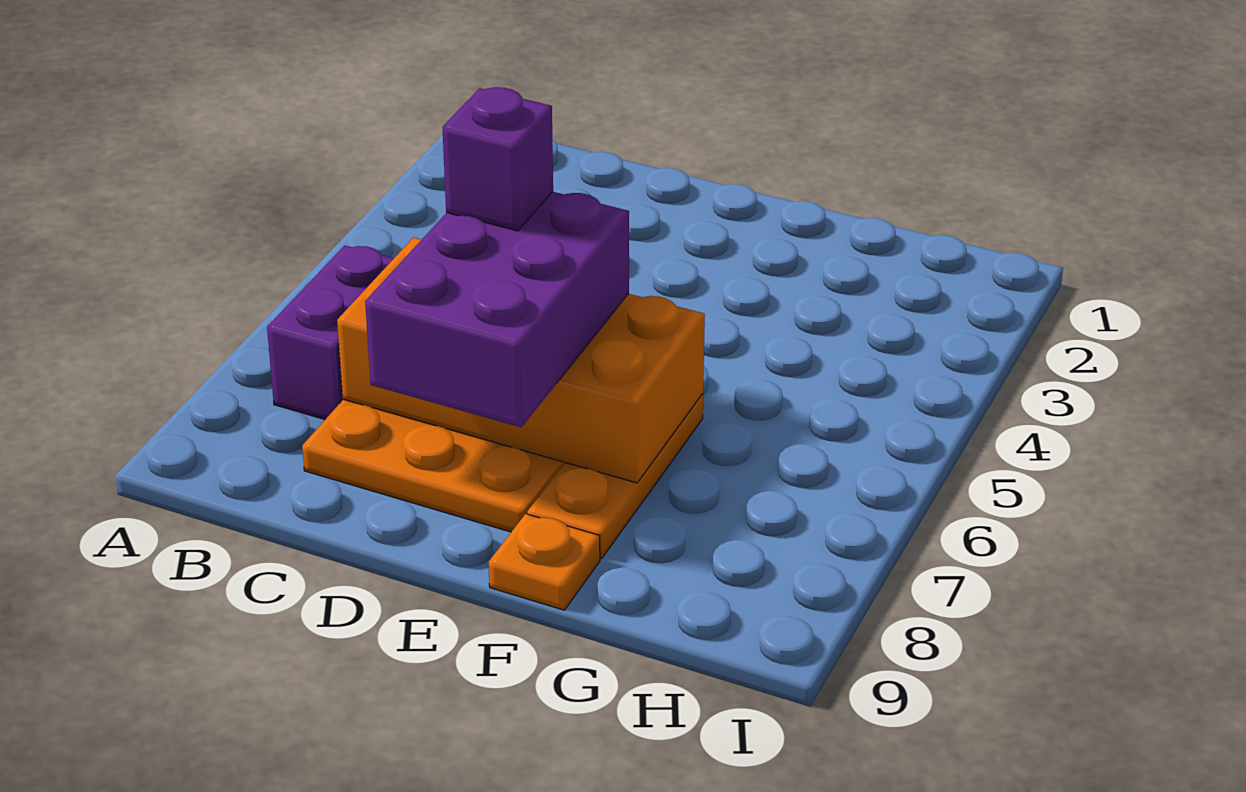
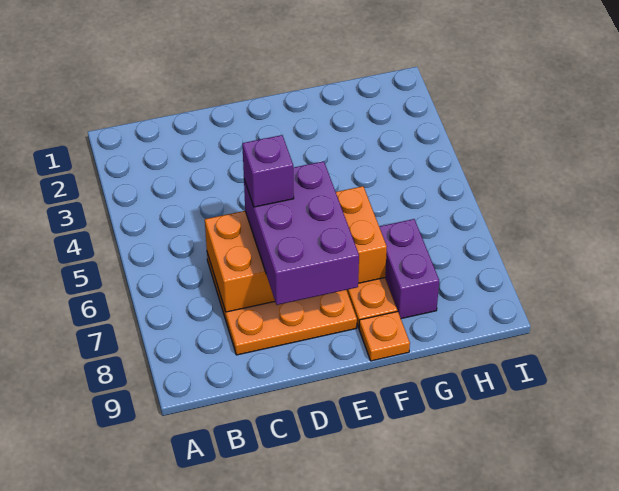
purple 1x2 brick [267,246,394,419] -> purple 1x2 brick moved to [379,219,439,319]

